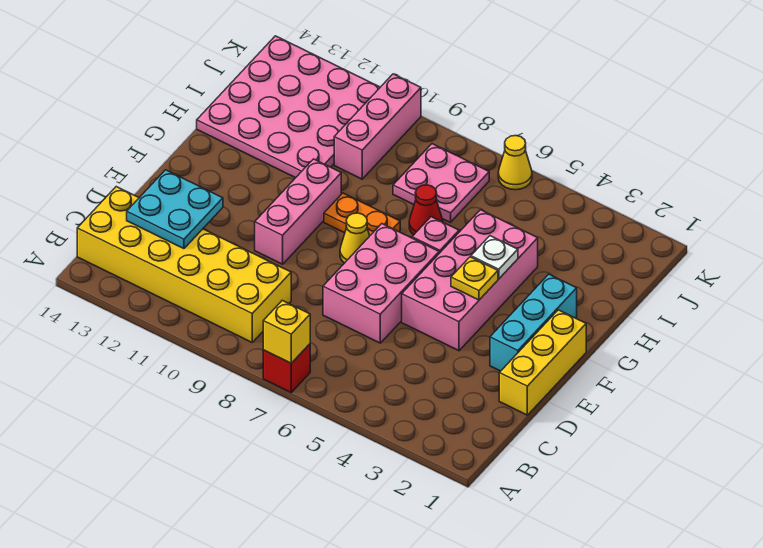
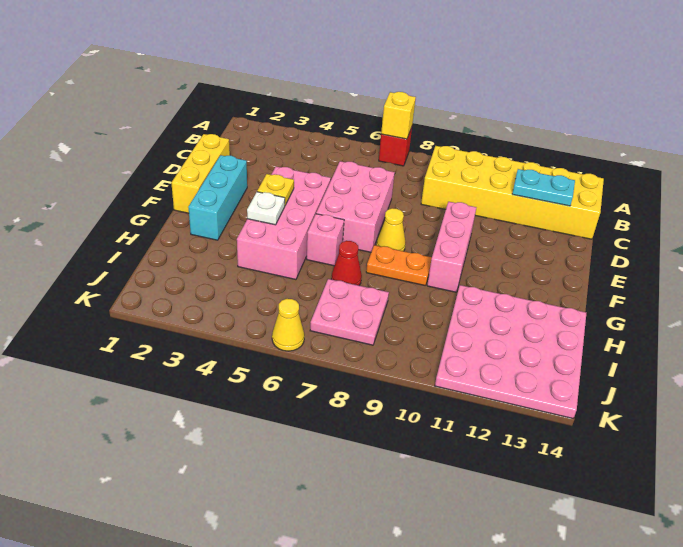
cyan 2x2 plate [127,170,223,249] -> cyan 1x2 plate [512,169,575,206]
pink 1x3 brick [334,74,421,179] -> none

